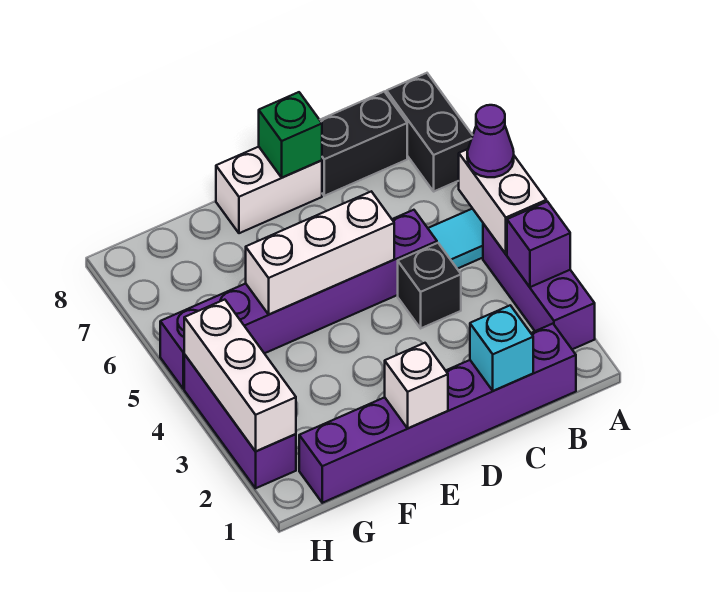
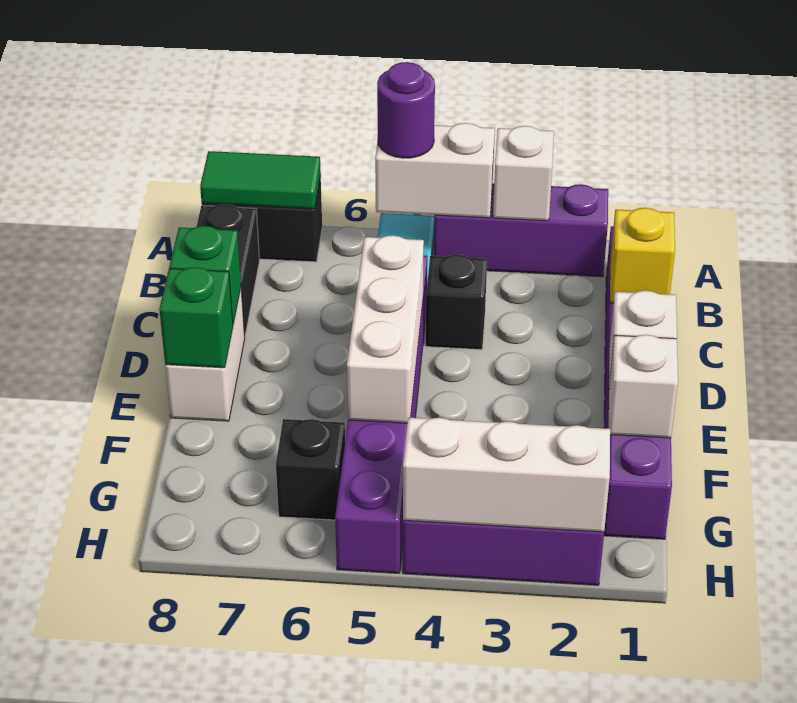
purple 1x1 brick [507,202,570,287] -> white 1x1 brick [493,126,554,221]
purple 1x1 cone [467,105,514,177] -> purple 1x1 round brick [377,62,435,158]
none -> green 1x2 tile [200,151,321,209]
cyan 1x1 brick [470,305,533,391] -> yellow 1x1 brick [610,208,675,303]
none -> green 1x1 brick [159,267,233,368]
none -> white 1x1 brick [609,335,678,438]
none -> black 1x1 brick [276,419,345,520]

